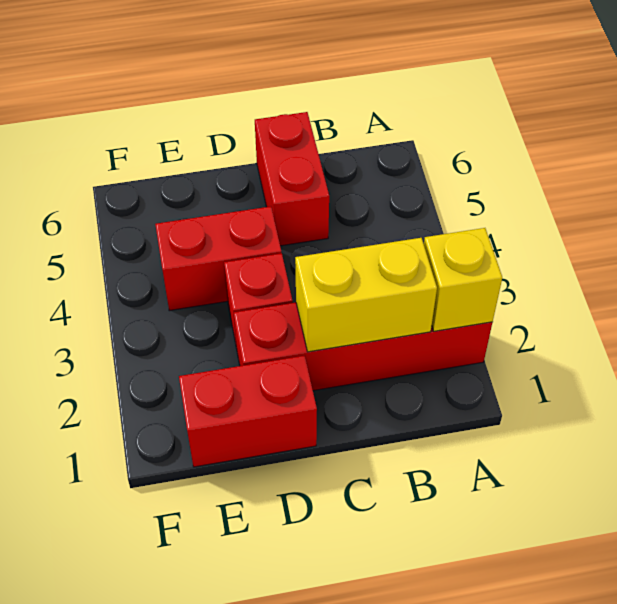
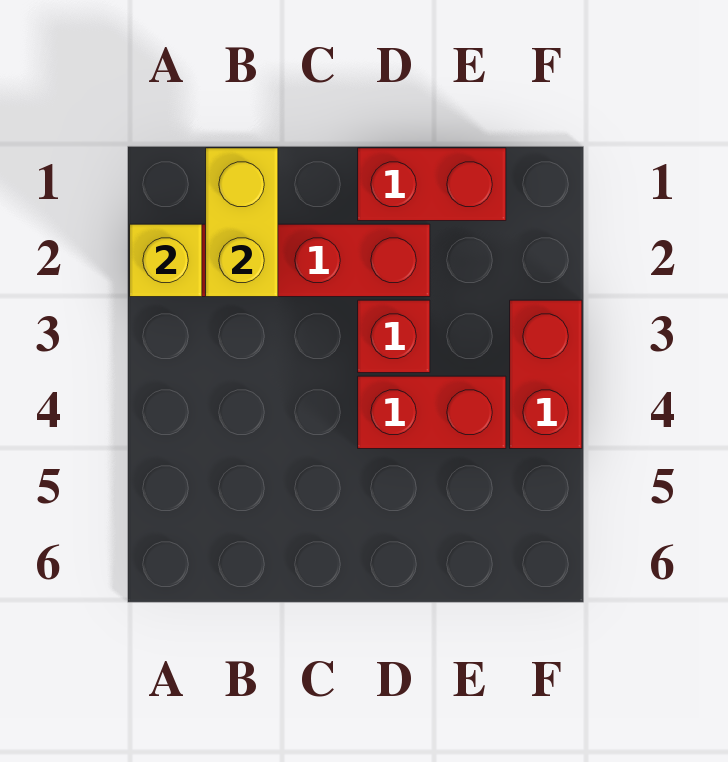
yellow 1x2 brick [295,238,437,352] -> yellow 1x2 brick turned to [206,148,278,297]
red 1x2 brick [255,112,329,246] -> red 1x2 brick moved to [510,300,582,449]

